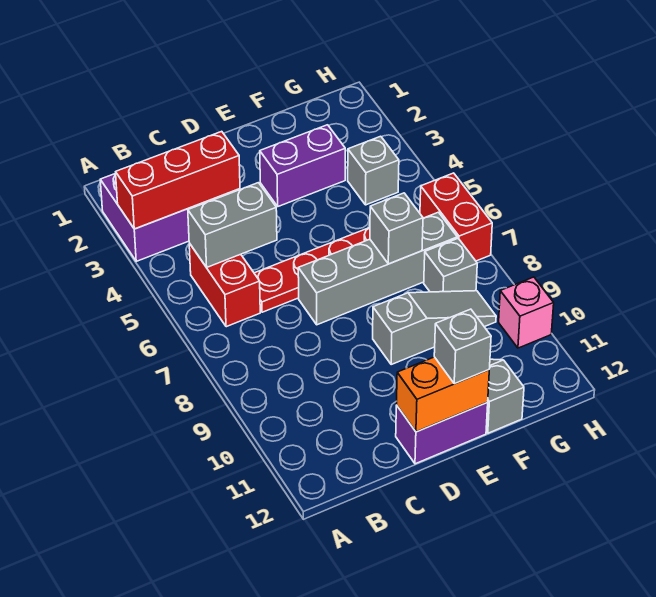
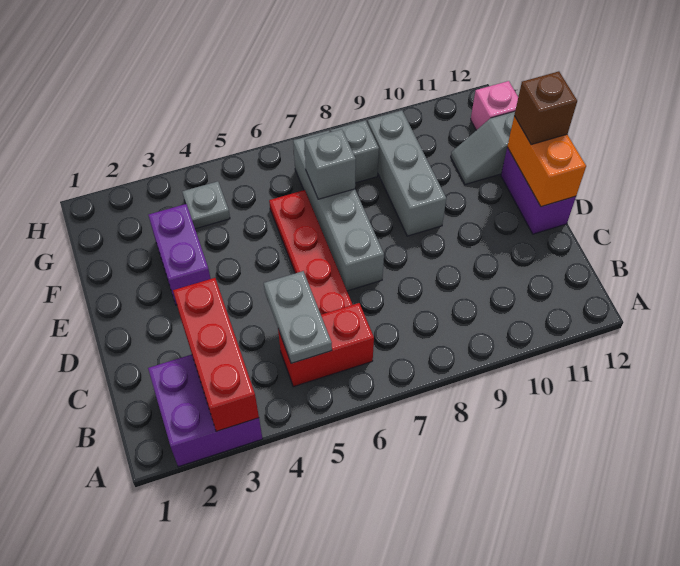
grey 1x2 brick [188,183,277,267] -> grey 1x2 plate [264,271,332,363]
grey 1x3 slope [373,291,496,364] -> grey 1x3 brick [367,111,446,236]
grey 1x1 brick [434,309,491,384] -> brown 1x1 brick [514,71,577,145]
grey 1x1 brick [348,136,399,205] -> grey 1x1 plate [182,181,230,229]
red 1x2 brick [420,173,492,261] -> none
pink 1x1 brick [499,277,554,348] -> pink 1x1 brick moved to [471,81,518,130]

